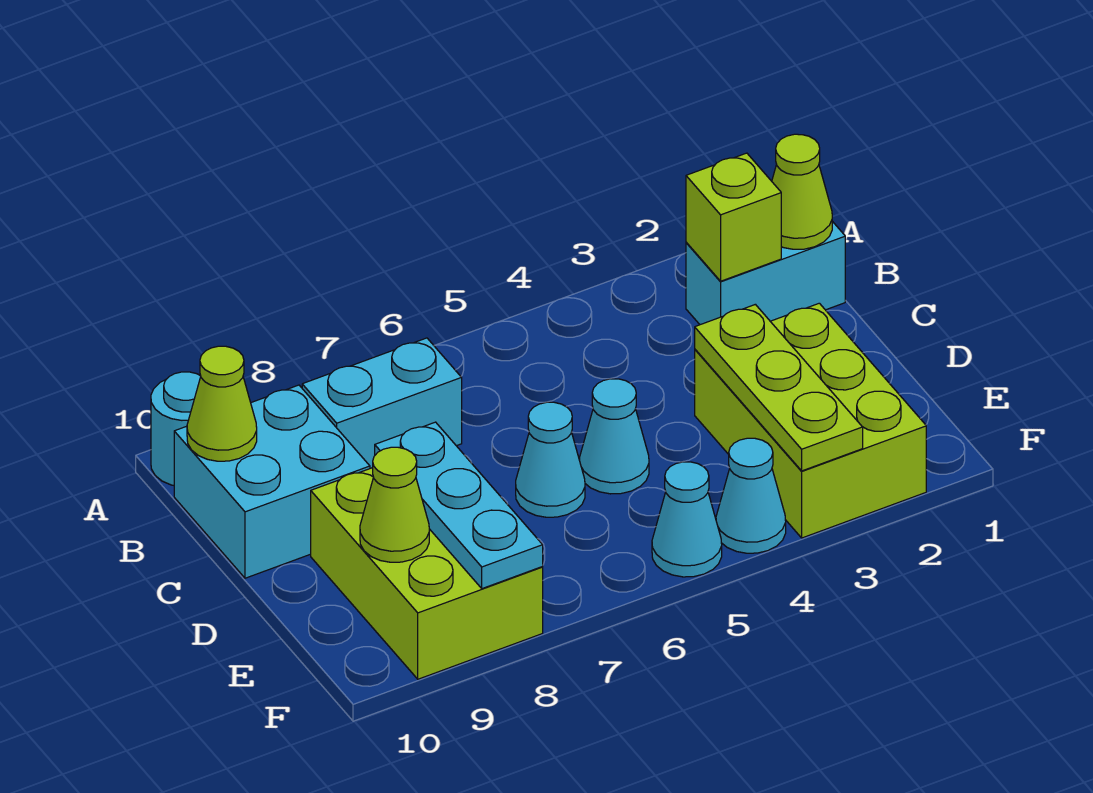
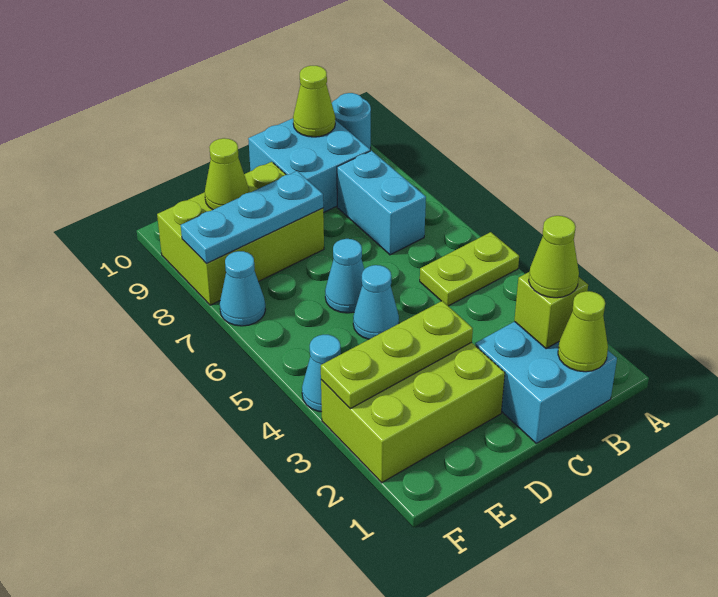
none -> lime 1x2 plate [420,232,519,306]
cyan 1x2 brick [686,221,845,325] -> cyan 2x2 brick [475,322,617,443]
none -> lime 1x1 cone [529,216,579,298]
cyan 1x1 cone [652,462,722,577] -> cyan 1x1 cone moved to [220,251,266,326]

